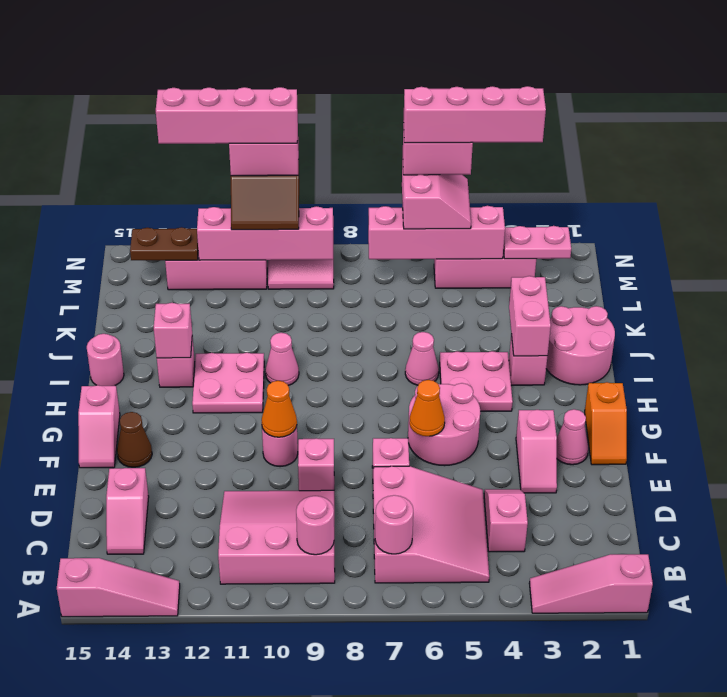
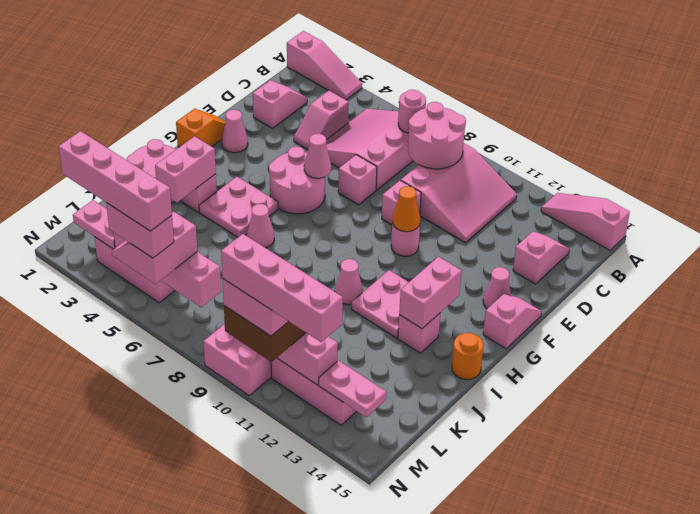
pink 3x3 slope [218,490,335,584] -> pink 3x3 slope turned to [401,143,517,243]
pink 1x1 round brick [296,496,334,555] -> pink 2x2 round brick [408,102,466,169]
pink 1x2 slope [516,410,557,493] -> pink 1x2 slope moved to [253,80,307,128]
orange 1x1 cone [409,380,445,436] -> pink 1x1 cone [304,134,331,178]
brown 1x1 cone [117,412,152,467] -> pink 1x1 cone [483,267,511,309]
pink 1x1 brick [154,303,192,358] -> pink 1x2 brick [399,257,461,329]
pink 1x1 round brick [87,334,124,386] -> orange 1x1 round brick [452,333,483,379]
brown 1x2 plate [130,227,198,261] -> pink 1x2 plate [319,360,386,417]

